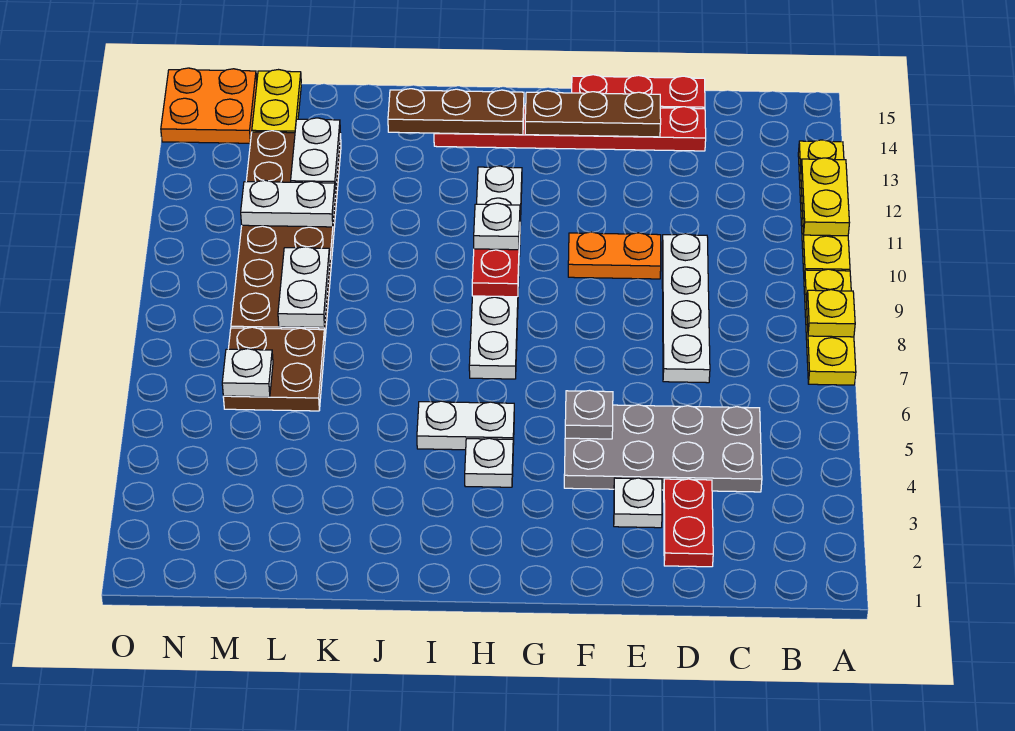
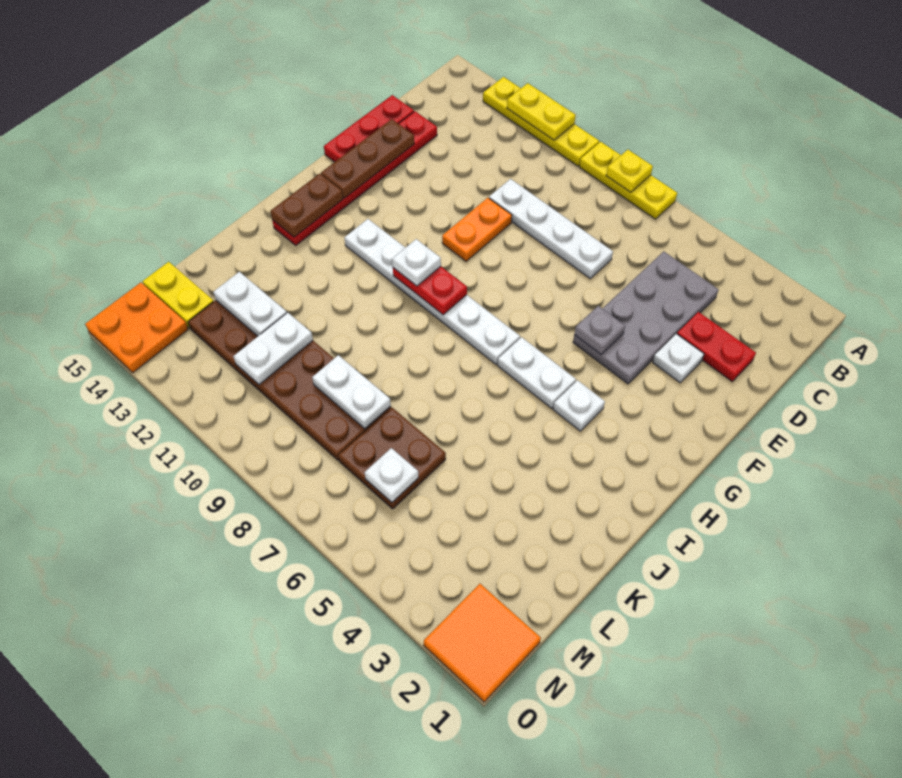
white 1x2 plate [417,401,514,450] -> white 1x2 plate turned to [498,337,576,408]
brown 1x3 plate [388,89,524,135] -> brown 1x2 plate [270,174,343,237]
none -> orange 2x2 tile [424,584,541,702]

